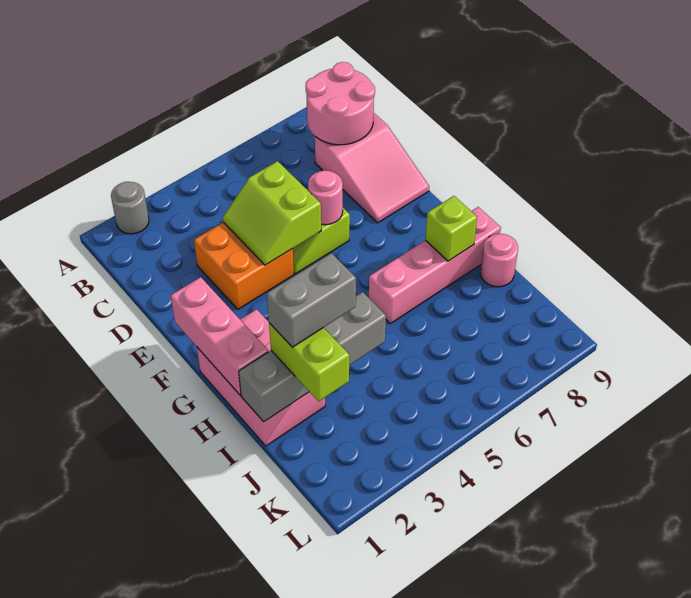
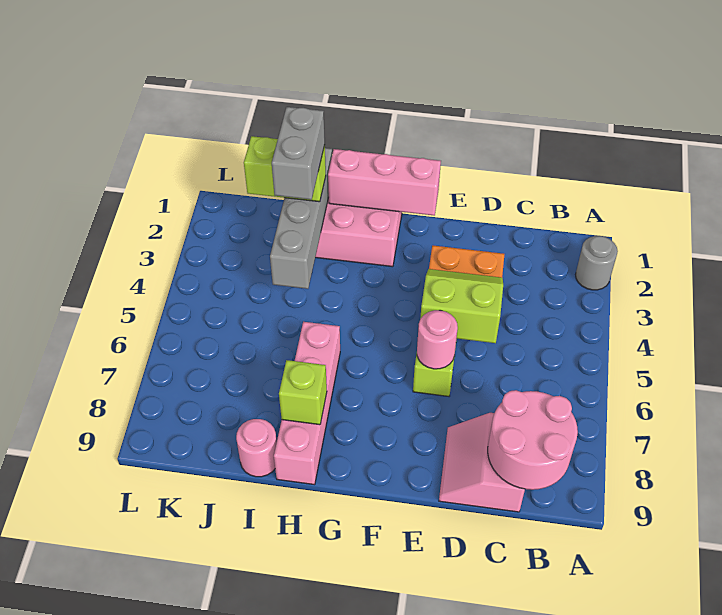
pink 2x3 slope [315,113,429,223] -> pink 2x2 slope [439,413,525,512]

